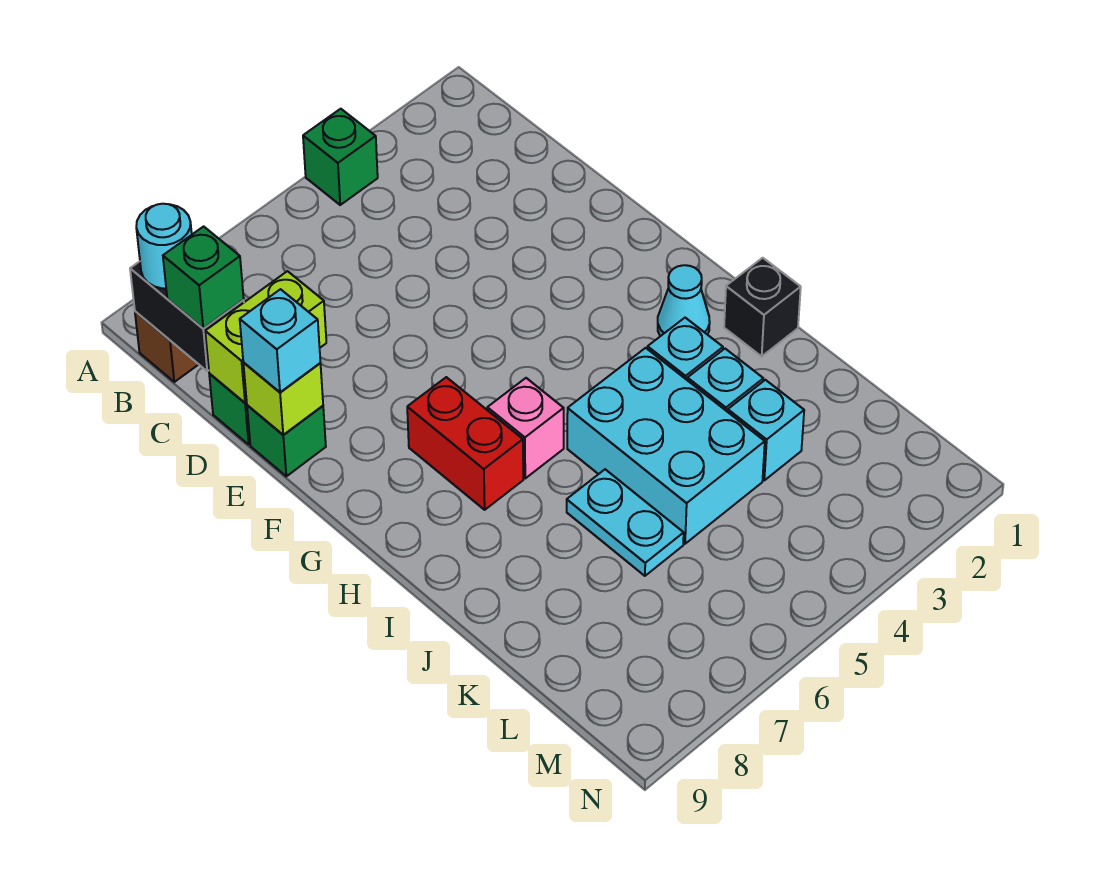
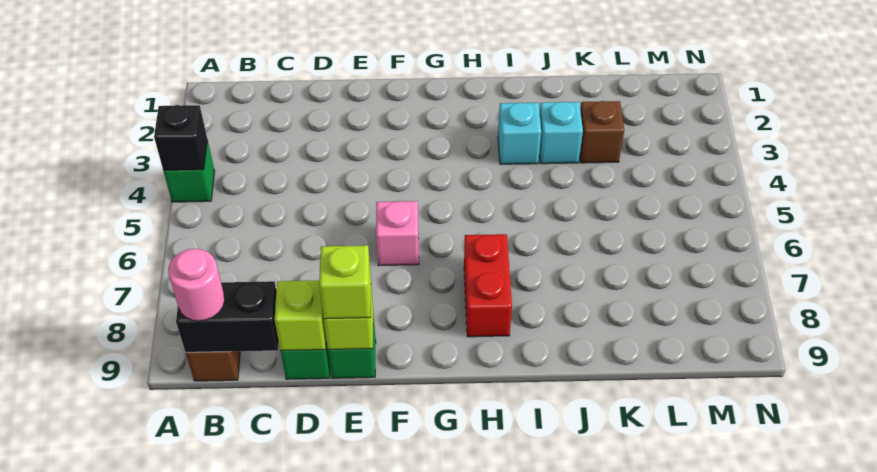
cyan 1x1 round brick [136,204,192,289] -> pink 1x1 round brick [168,249,225,321]
green 1x1 brick [163,226,244,328] -> none
lime 1x2 brick [205,271,326,403] -> lime 1x1 brick [275,281,326,350]
cyan 1x1 brick [240,289,320,392] -> lime 1x1 brick [319,245,371,319]
red 1x2 brick [407,377,523,510] -> red 1x2 brick turned to [464,234,512,337]
cyan 1x1 cone [658,265,710,336] -> none
pink 1x1 brick [487,378,564,478] -> pink 1x1 brick moved to [376,201,419,266]
black 1x1 brick [724,258,801,356] -> black 1x1 brick moved to [154,105,207,171]
cyan 2x3 brick [567,348,765,544] -> none
cyan 1x2 plate [567,469,684,576] -> none
cyan 1x1 brick [728,380,804,480] -> brown 1x1 brick [580,101,624,163]

